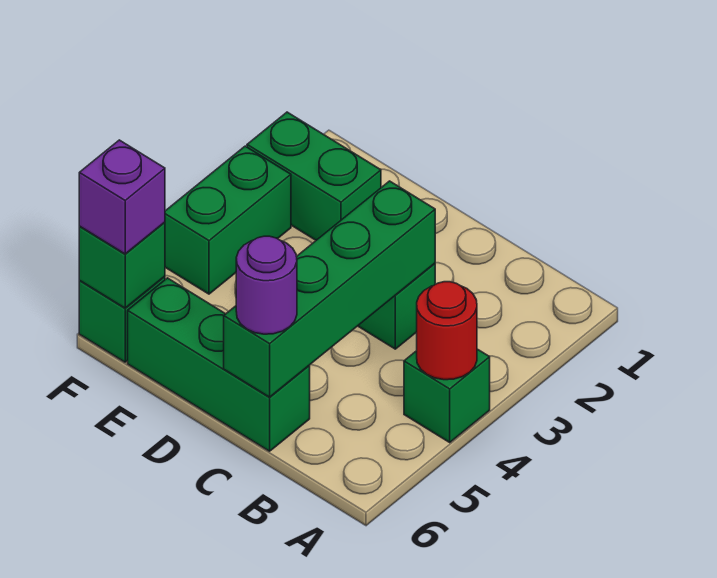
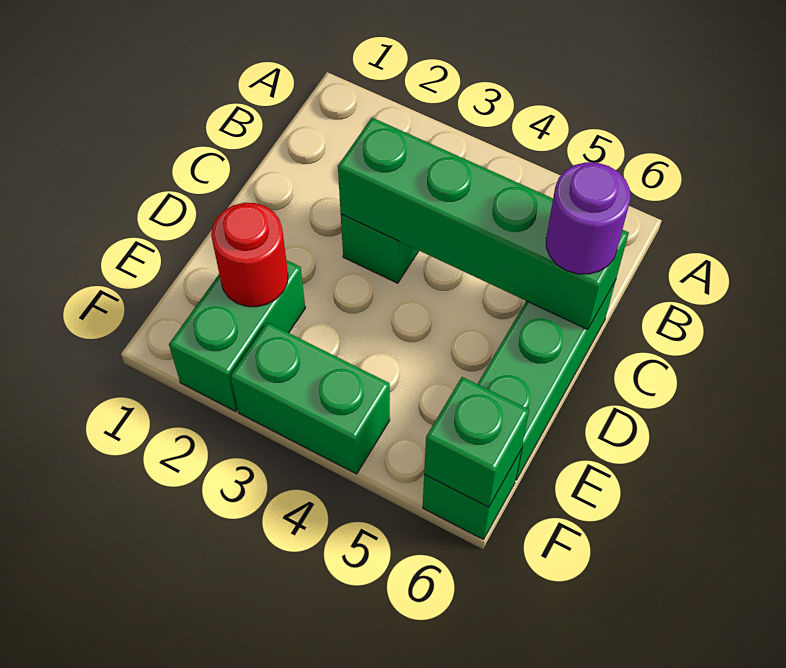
green 1x1 brick [404,349,490,442] -> none
red 1x1 round brick [417,282,477,380] -> red 1x1 round brick moved to [211,203,288,307]
purple 1x1 brick [79,140,165,254] -> none

